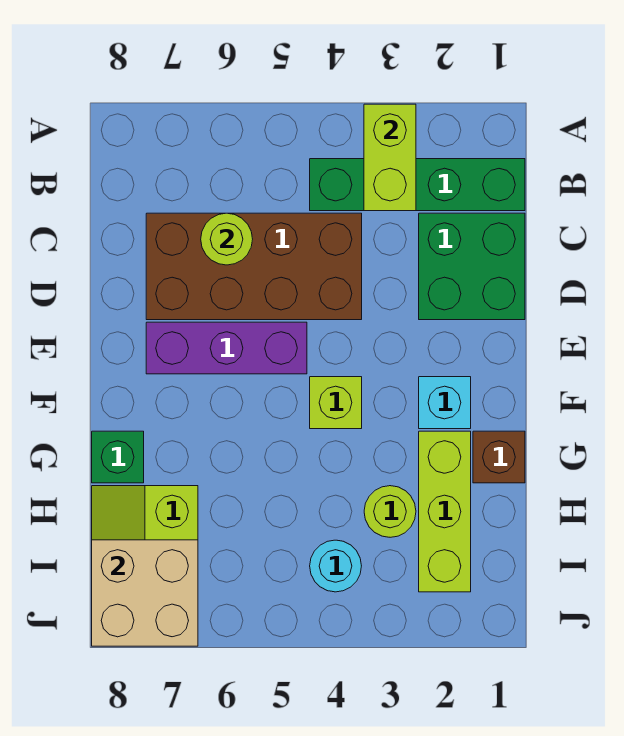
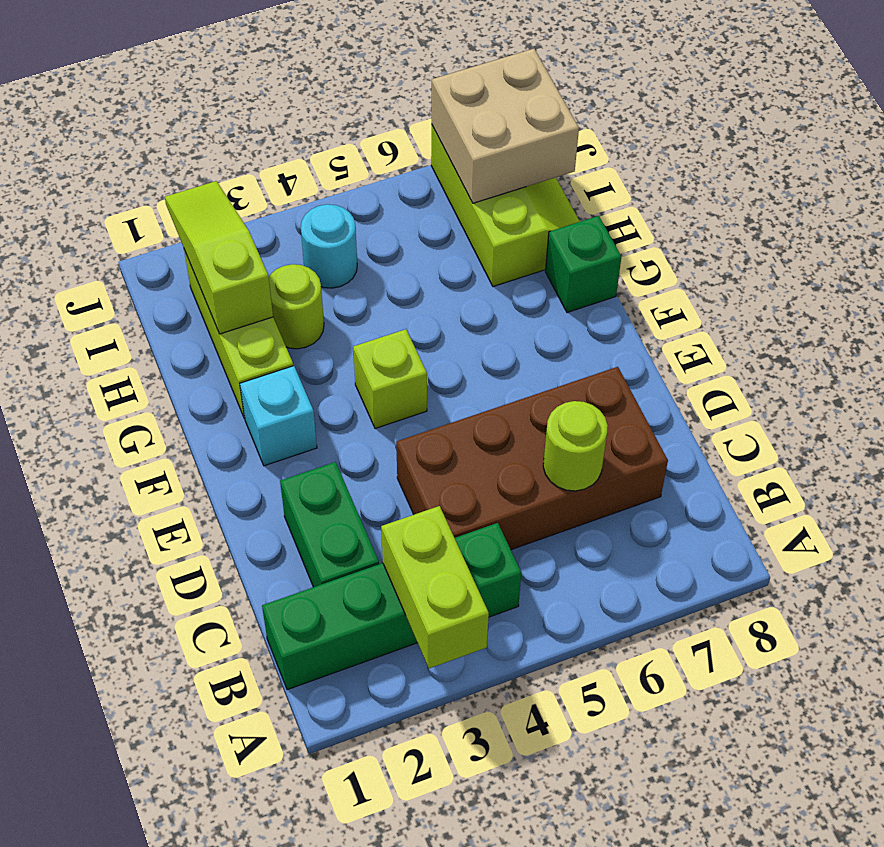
green 2x2 brick [419,213,525,320] -> green 1x2 brick [280,462,379,587]
purple 1x3 brick [146,322,307,374] -> none
brown 1x1 brick [473,431,525,483] -> none
none -> lime 1x3 slope [165,181,273,334]

